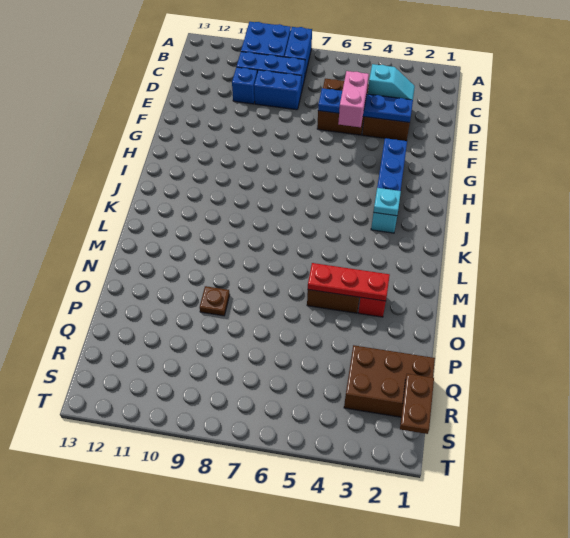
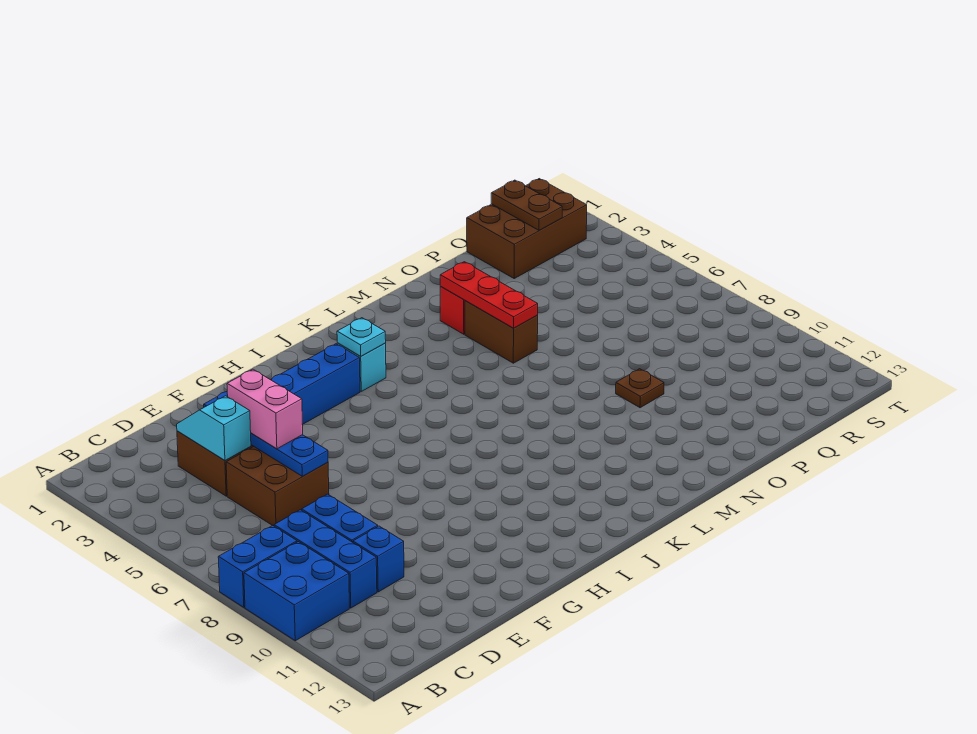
pink 1x2 brick [338,71,369,127] -> pink 1x2 brick turned to [227,369,303,449]
brown 2x3 brick [344,345,435,417] -> brown 2x3 brick turned to [467,179,587,278]
brown 1x2 plate [400,374,434,434] -> brown 1x2 plate turned to [491,180,562,230]

